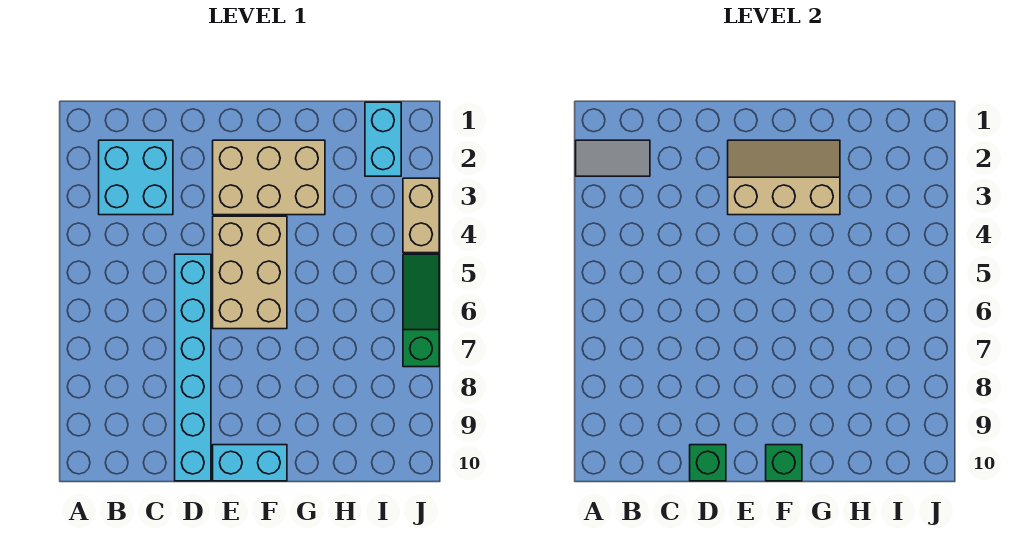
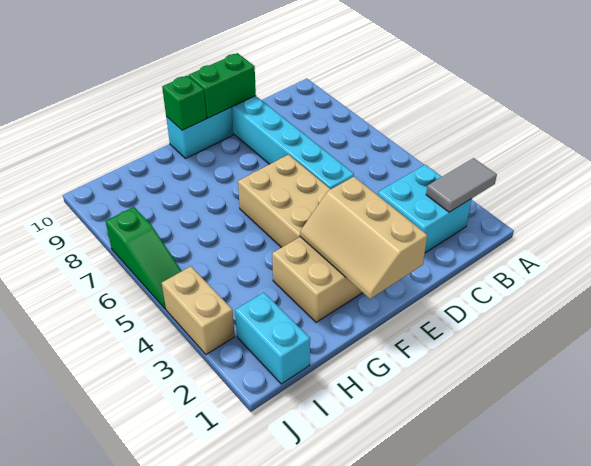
green 1x1 brick [690,445,726,481] -> green 1x2 brick [188,53,256,118]
tan 2x3 slope [728,140,840,215] -> tan 2x3 slope turned to [300,177,427,299]

